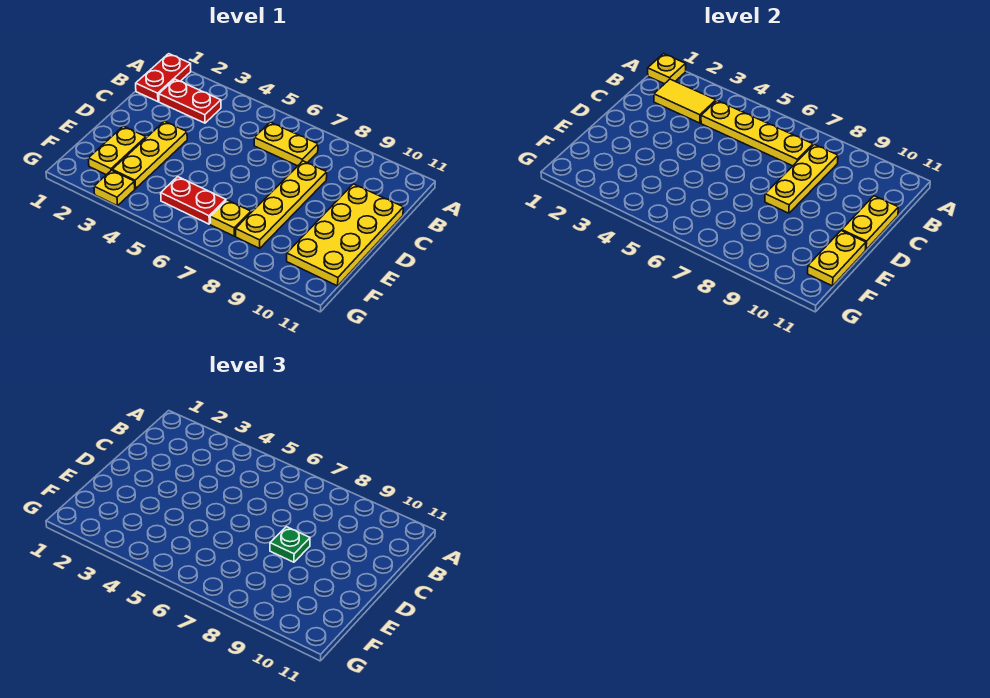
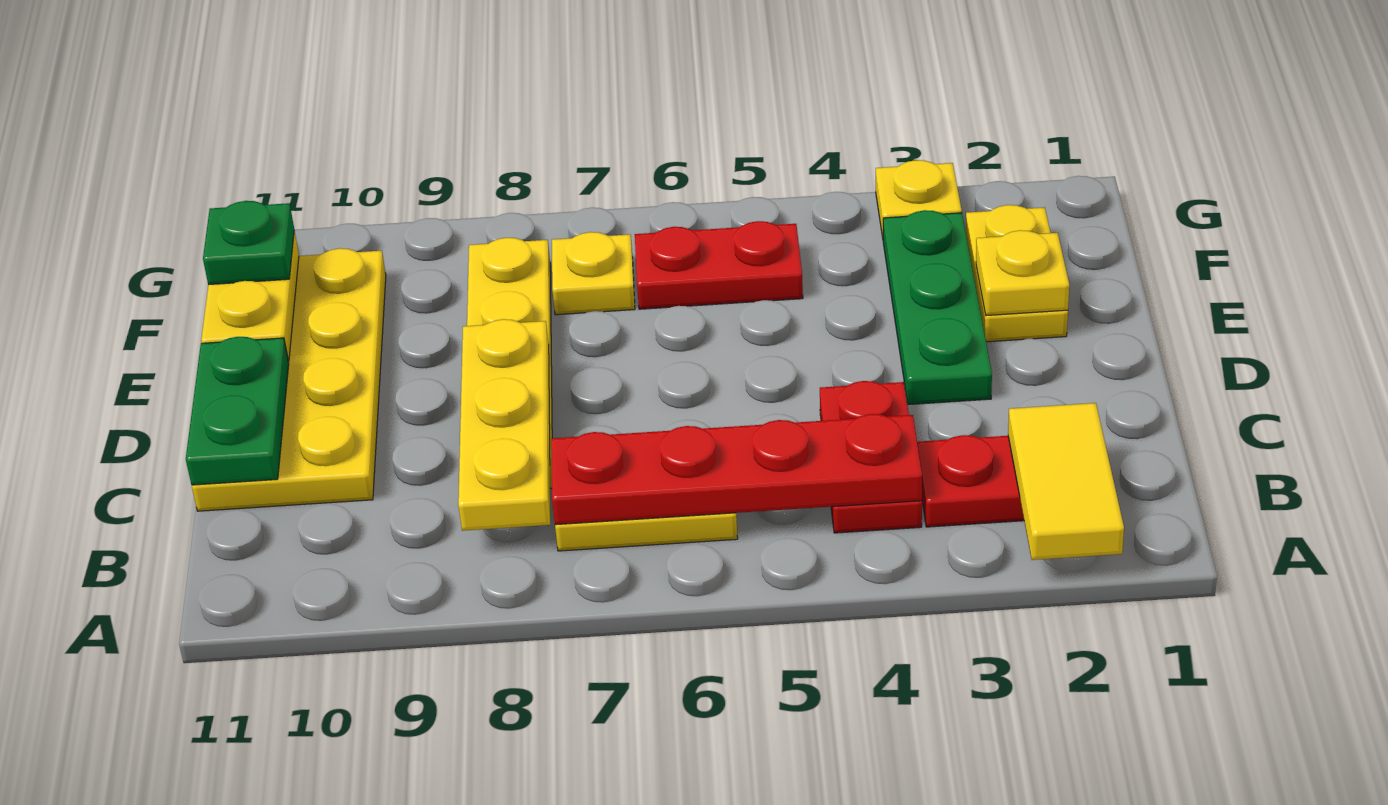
red 1x2 plate [136,54,191,102] -> red 1x2 plate moved to [820,381,922,533]
yellow 1x1 plate [648,54,686,84] -> yellow 1x1 plate moved to [976,230,1069,316]
yellow 1x2 tile [654,79,716,123] -> yellow 1x2 tile turned to [1008,403,1124,560]
yellow 1x4 plate [701,101,813,166] -> red 1x4 plate [551,414,922,525]
yellow 1x2 plate [842,196,898,249] -> green 1x2 plate [186,337,289,485]
yellow 1x3 plate [112,121,187,189] -> green 1x3 plate [883,210,992,405]
green 1x1 plate [270,527,310,562] -> green 1x1 plate moved to [203,201,294,285]

